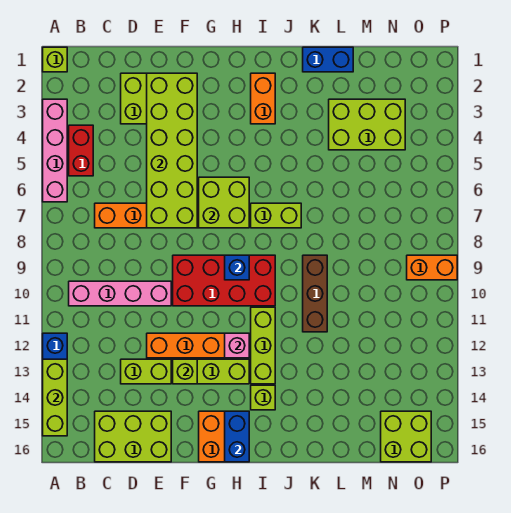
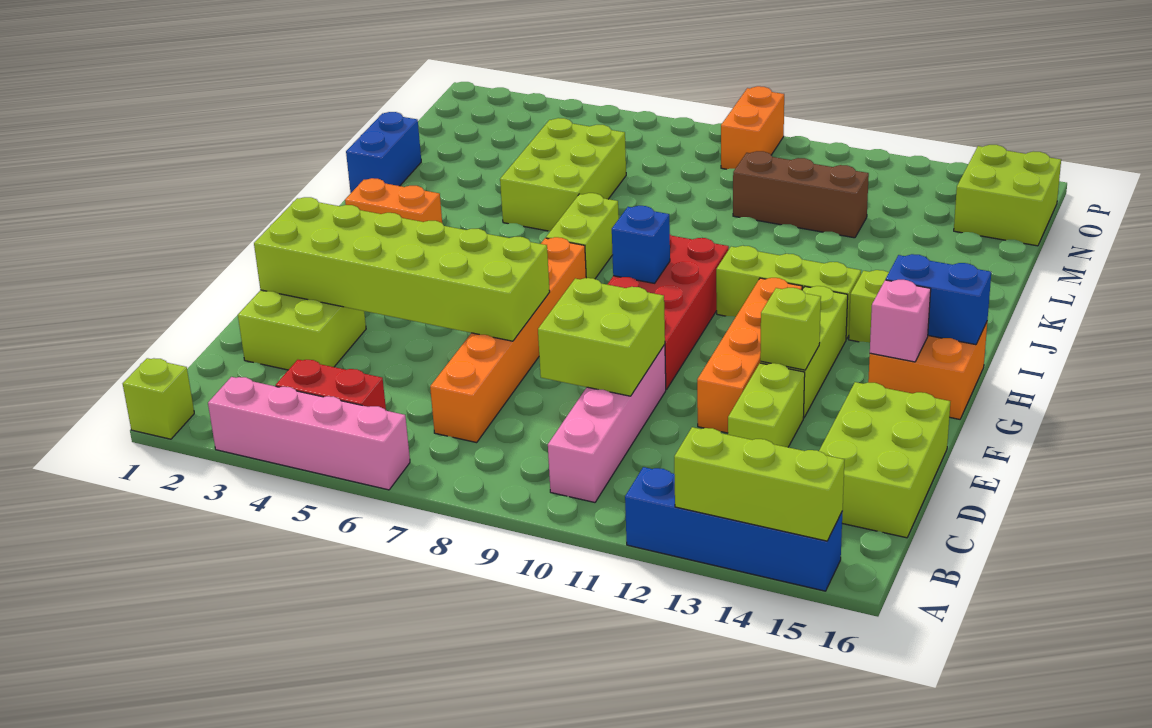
lime 2x2 brick [199,177,249,228] -> lime 2x2 brick moved to [538,278,665,396]
pink 1x1 brick [225,333,249,358] -> pink 1x1 brick moved to [870,280,931,362]
brown 1x3 brick [303,255,327,332] -> brown 1x3 brick moved to [733,151,869,238]
lime 2x3 brick [329,99,405,150] -> lime 2x3 brick moved to [500,118,626,231]

